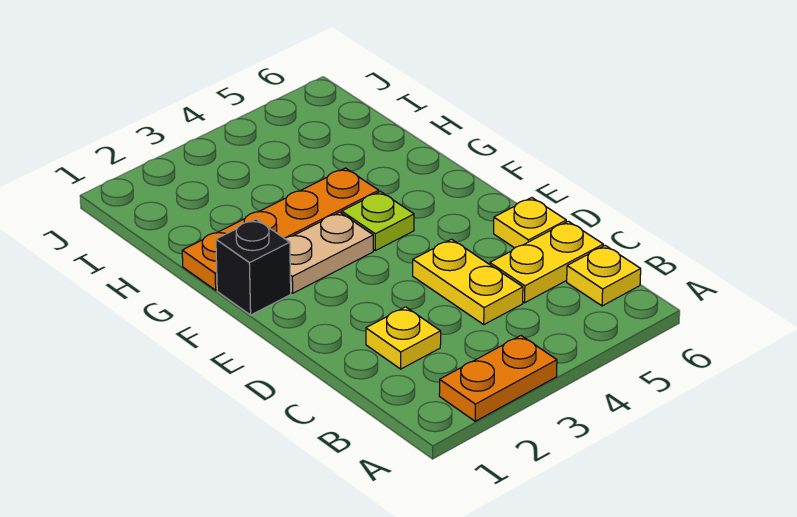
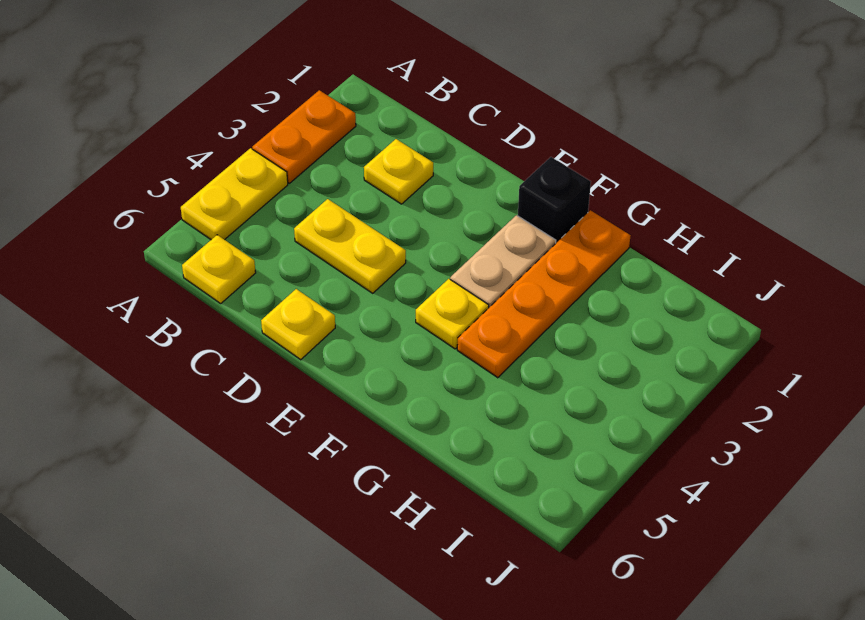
yellow 1x2 plate [490,221,603,303] -> yellow 1x2 plate moved to [181,148,288,240]
lime 1x1 plate [342,192,414,251] -> yellow 1x1 plate [416,279,489,349]

